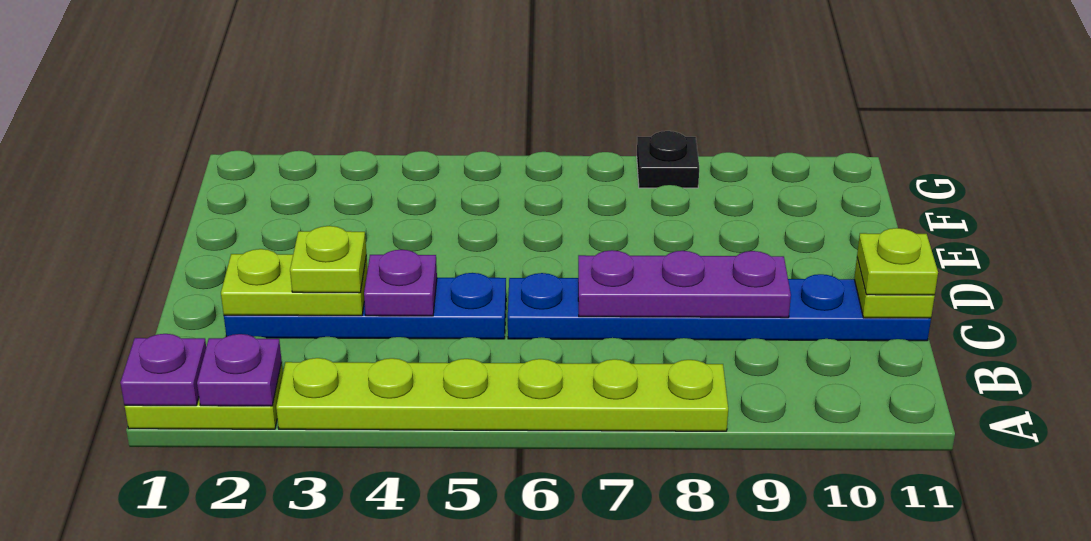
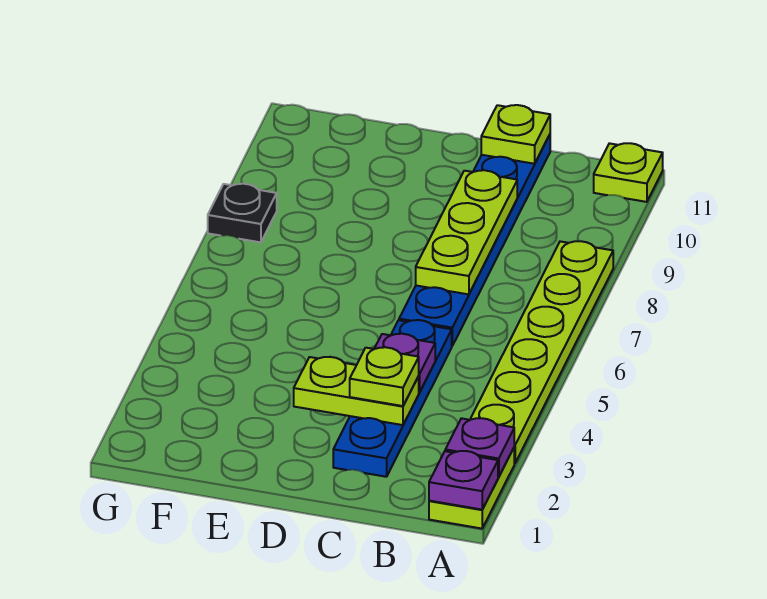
lime 1x2 plate [221,249,368,316] -> lime 1x2 plate turned to [294,357,419,425]
purple 1x3 plate [578,250,791,318] -> lime 1x3 plate [416,170,517,294]
lime 1x1 plate [857,228,938,295] -> lime 1x1 plate moved to [594,143,663,202]

